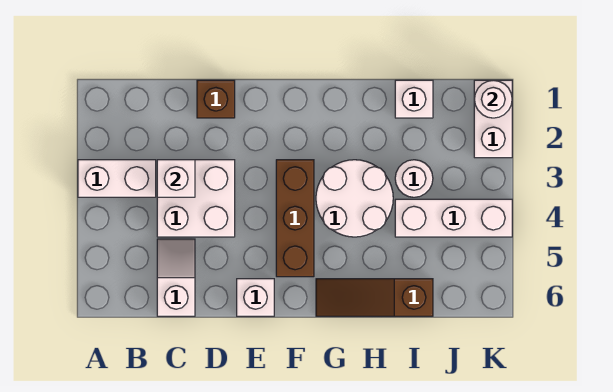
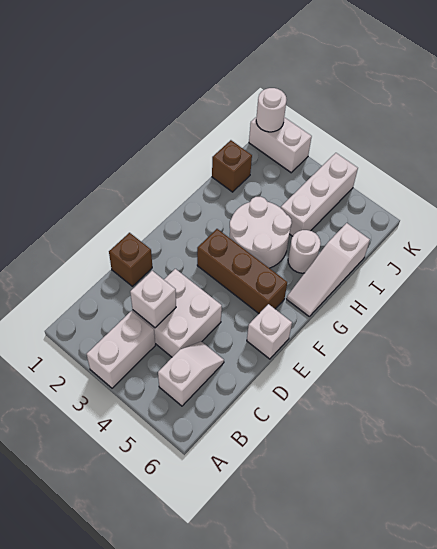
white 1x2 slope [157,239,195,316] -> white 1x2 slope turned to [158,341,224,406]
brown 1x3 slope [316,279,433,316] -> white 1x3 slope [287,223,370,316]
white 1x1 brick [395,80,433,118] -> brown 1x1 brick [212,140,252,192]
white 1x1 round brick [395,160,433,197] -> white 1x1 round brick moved to [288,230,321,273]

